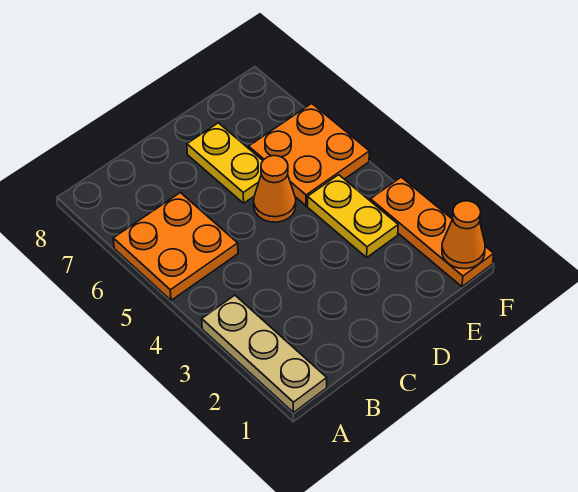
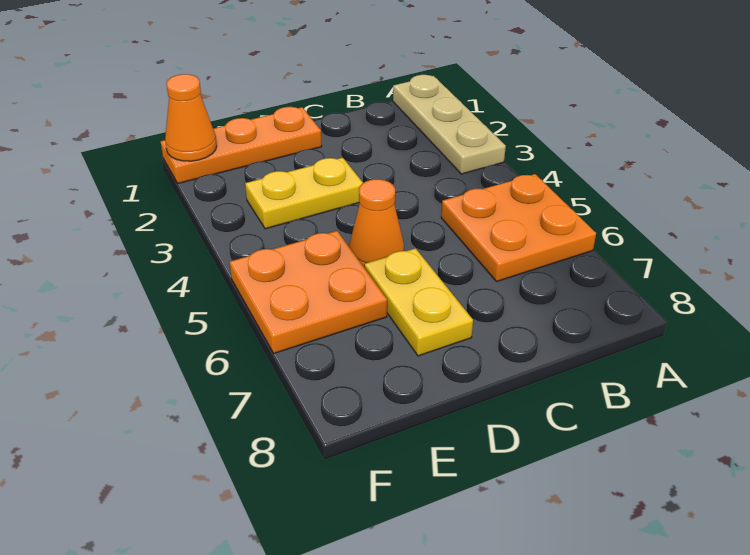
yellow 1x2 plate [307,175,398,257] -> yellow 1x2 plate turned to [245,157,363,229]
orange 1x3 plate [370,177,494,287] -> orange 1x3 plate turned to [160,107,322,183]

